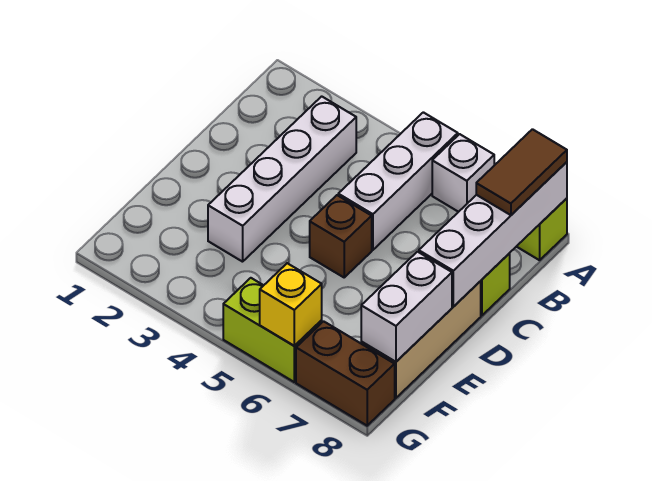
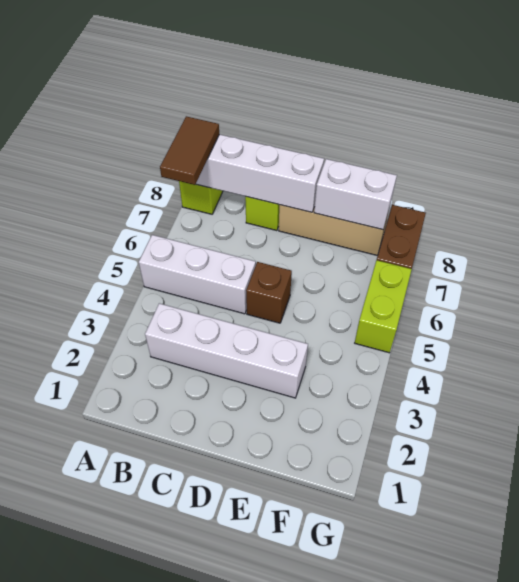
white 1x1 brick [432,134,494,212] -> none
brown 1x2 tile [476,129,567,215] -> brown 1x2 tile turned to [160,116,219,185]
yellow 1x1 brick [260,263,322,346] -> none

